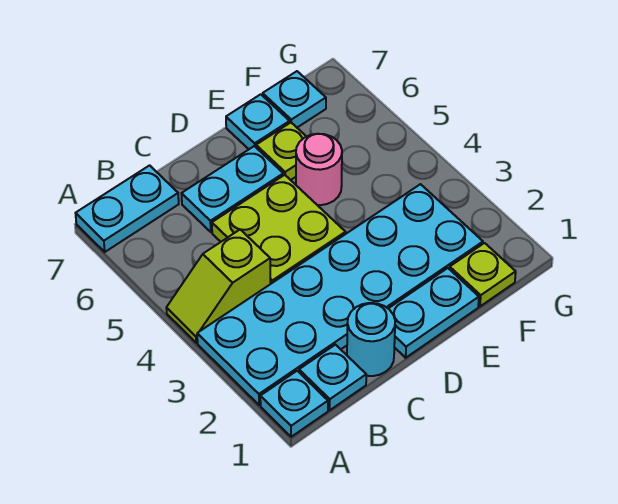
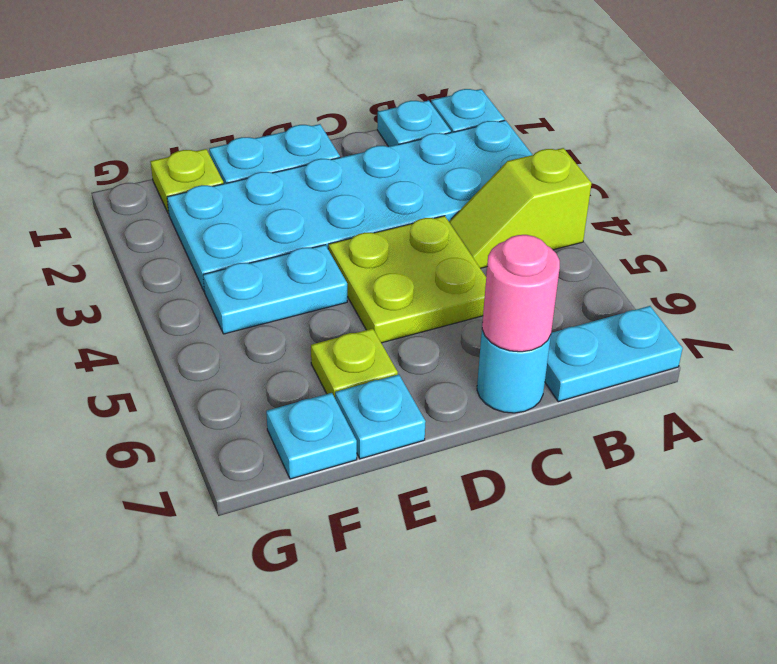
lime 1x2 slope [166,230,271,343] -> lime 1x2 slope turned to [449,148,592,268]
cyan 1x1 round brick [347,303,395,376] -> cyan 1x1 round brick moved to [477,330,551,413]
cyan 1x2 plate [182,146,283,232] -> cyan 1x2 plate moved to [203,245,347,334]
pink 1x1 round brick [296,134,342,205] -> pink 1x1 round brick moved to [482,235,560,352]

